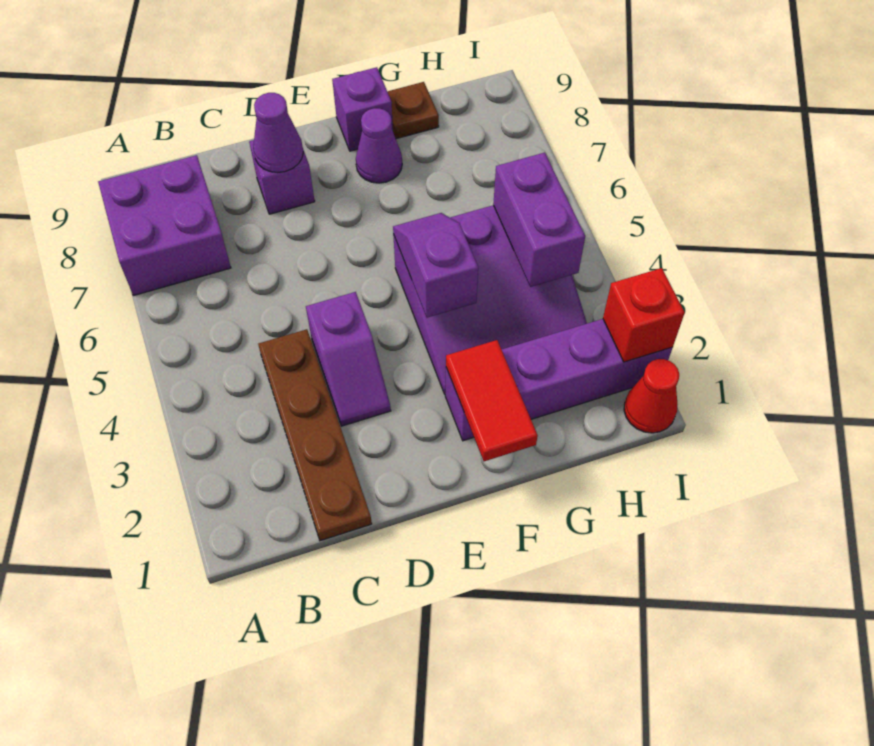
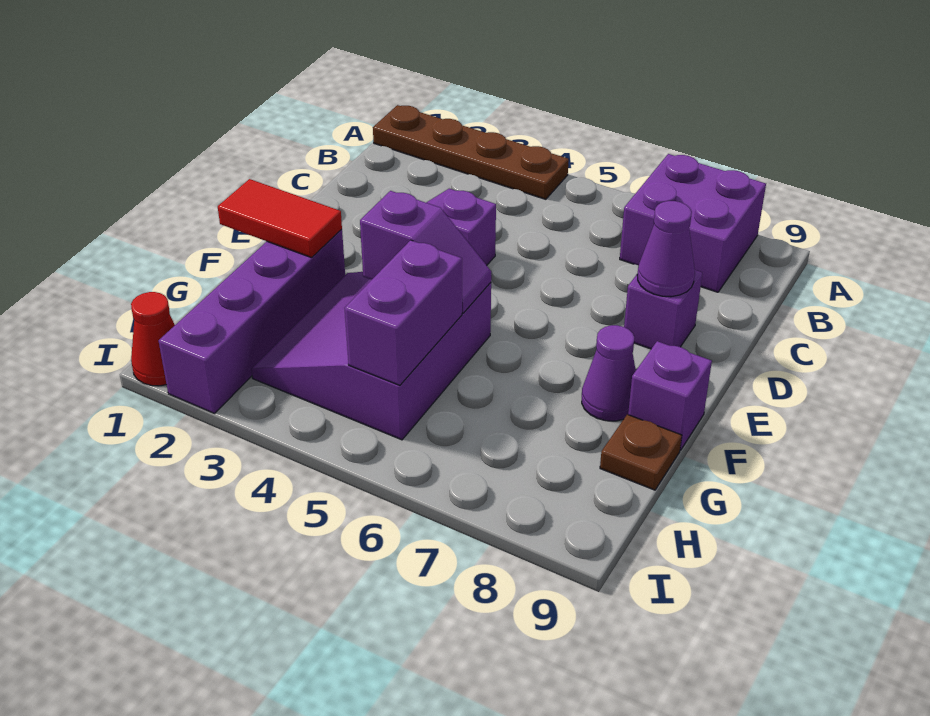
brown 1x4 plate [258,329,372,541] -> brown 1x4 plate moved to [373,105,569,199]
purple 1x2 brick [493,153,585,287] -> purple 1x2 brick turned to [345,240,462,385]
red 1x1 brick [603,268,685,362] -> none

